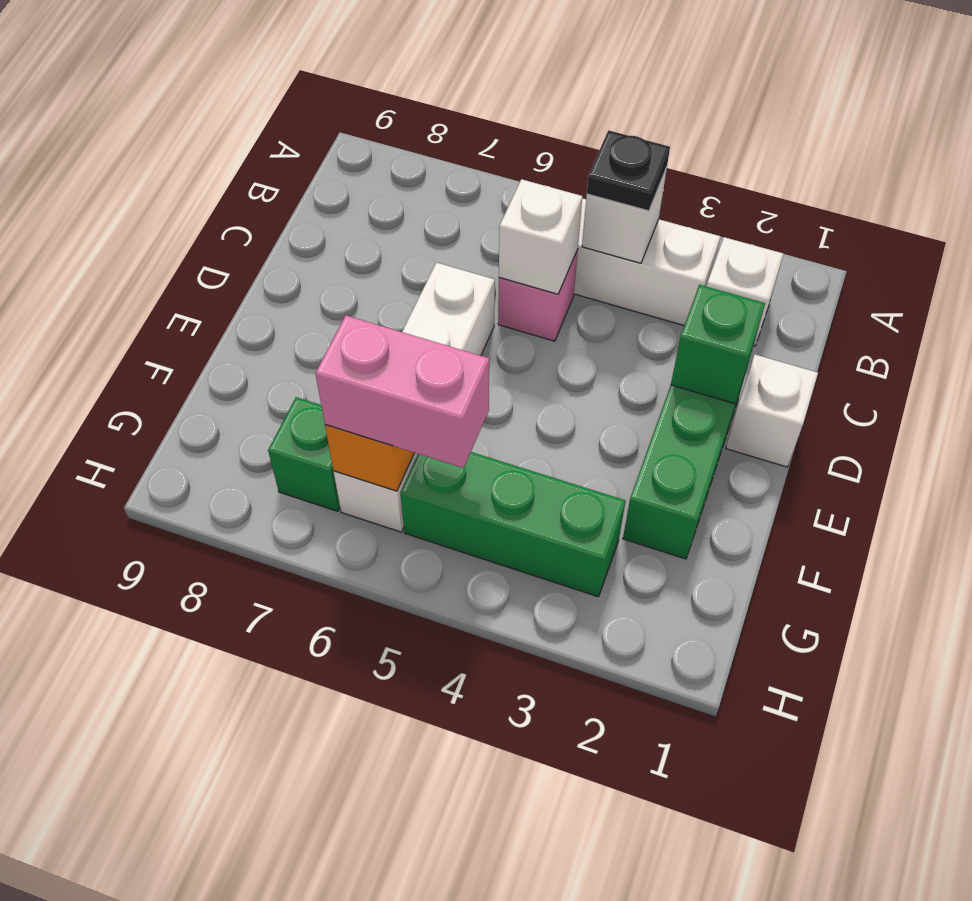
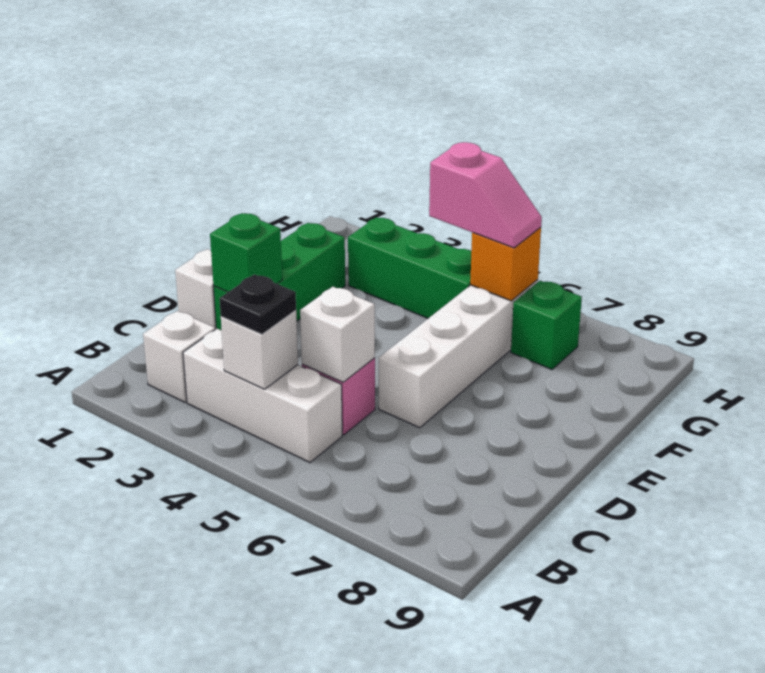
pink 1x2 brick [315,315,489,468] -> pink 1x2 slope [429,142,542,248]

